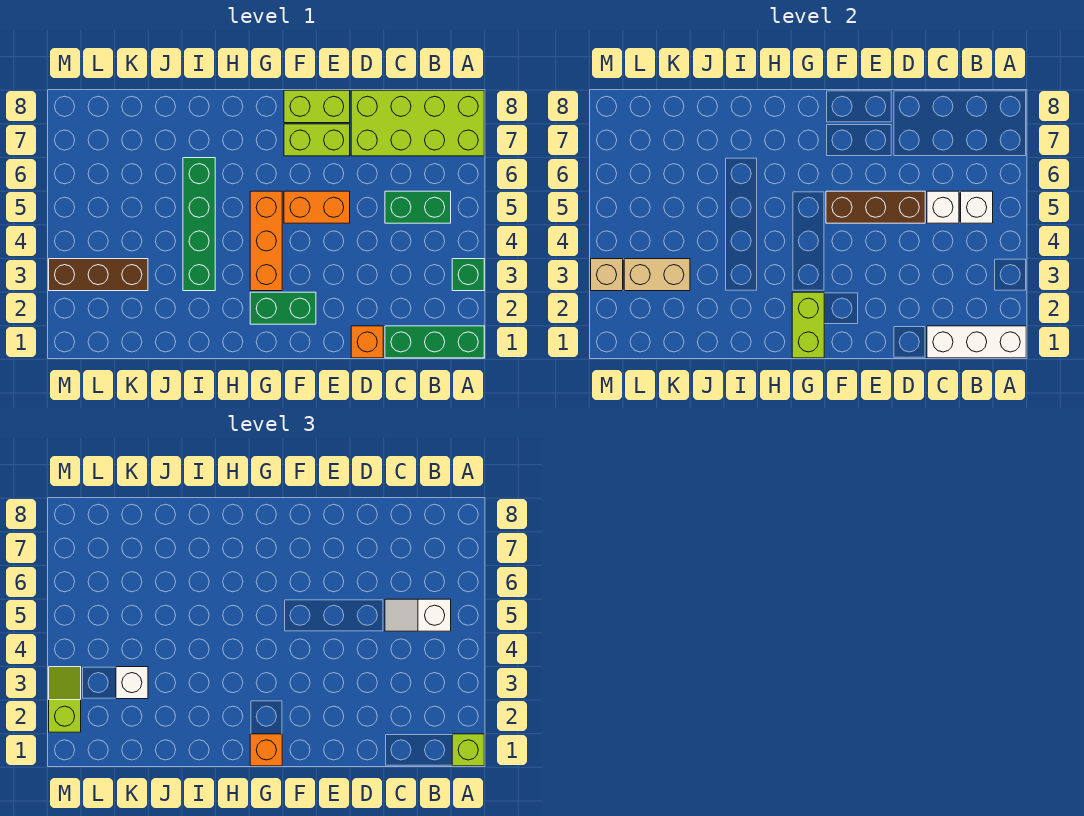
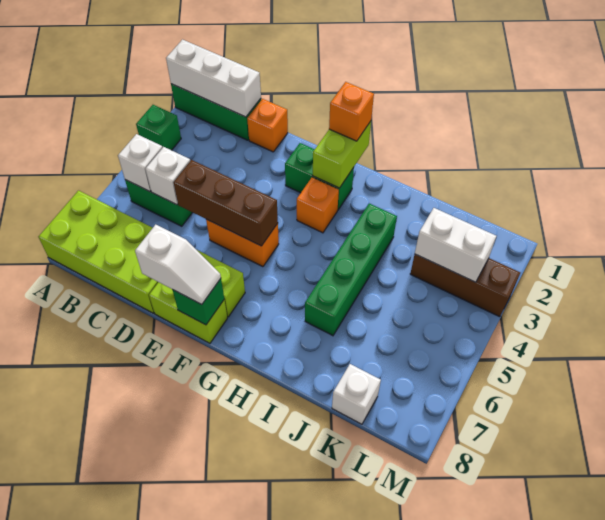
lime 1x1 brick [452,734,484,766] -> none
white 1x2 slope [385,599,451,631] -> white 1x2 slope moved to [135,225,221,304]
none -> green 1x1 brick [173,279,224,325]
orange 1x3 brick [250,191,282,291] -> orange 1x1 brick [297,177,339,233]
tan 1x2 brick [624,259,690,291] -> white 1x2 brick [415,208,496,282]
white 1x1 brick [116,667,148,699] -> white 1x1 brick moved to [332,364,381,424]
lime 1x2 slope [49,667,81,732] -> none
tan 1x1 brick [591,259,623,291] -> none

